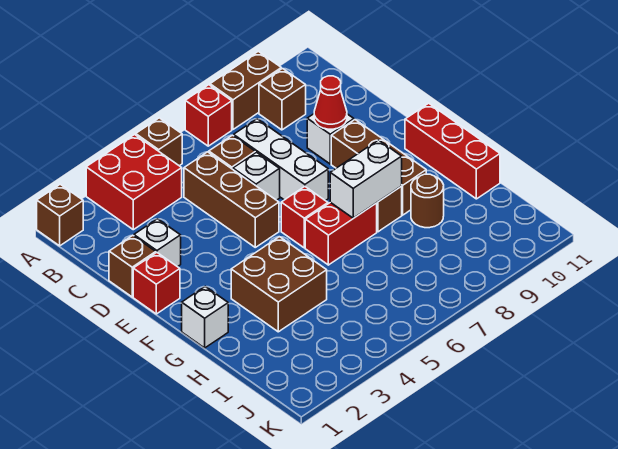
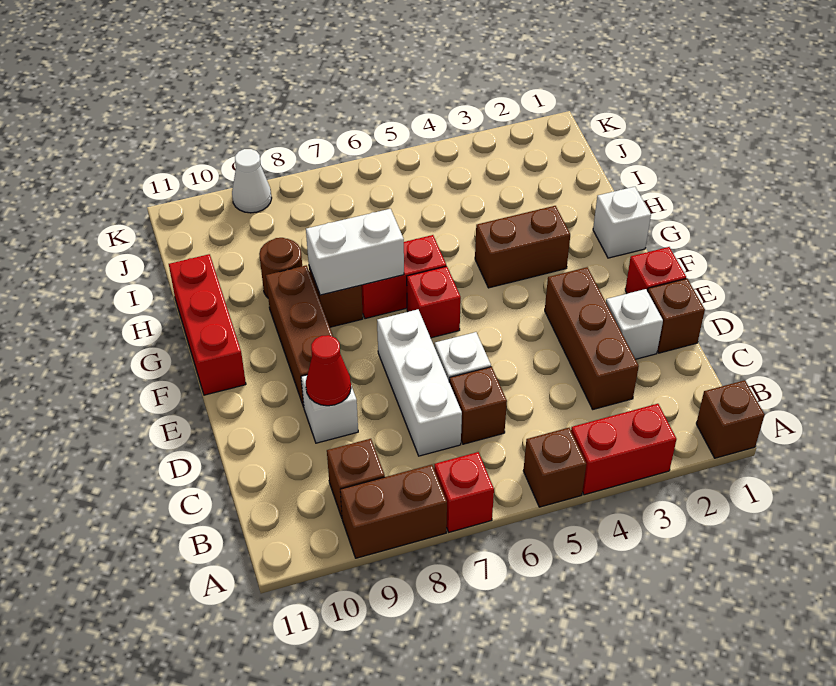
red 2x2 brick [86,135,182,230] -> red 1x2 brick [571,404,677,495]
brown 1x3 brick [184,152,279,247] -> brown 1x3 brick moved to [545,267,639,409]
brown 2x2 brick [231,237,327,332] -> brown 1x2 brick [475,206,570,288]
none -> white 1x1 cone [232,149,272,213]

